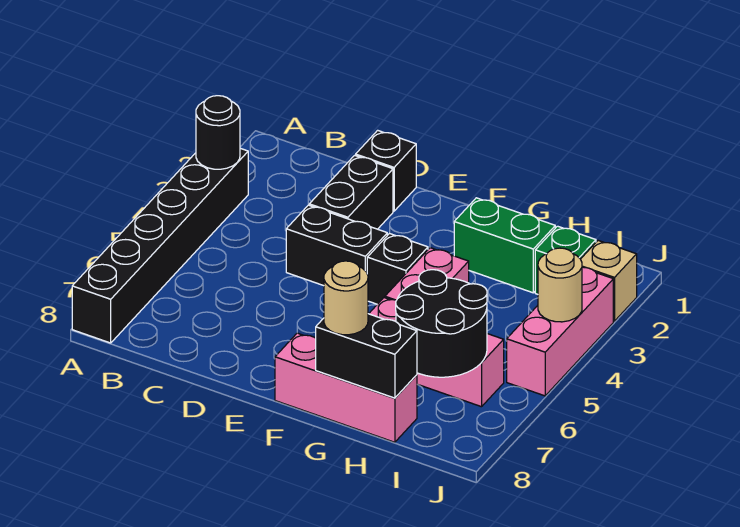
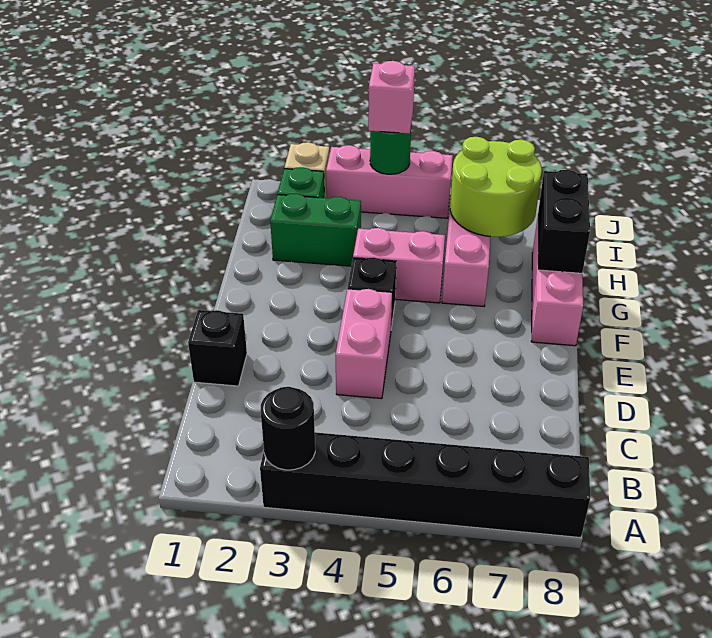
black 1x2 brick [309,155,393,229] -> none
black 1x2 brick [286,205,387,286] -> pink 1x2 brick [336,289,392,399]
green 1x2 brick [454,198,555,293] -> green 1x2 brick turned to [270,194,361,266]
tan 1x1 round brick [324,261,368,335] -> none
black 2x2 round brick [396,270,487,377] -> lime 2x2 round brick [450,137,542,237]
tan 1x1 round brick [538,248,582,322] -> green 1x1 round brick [370,128,411,174]
none -> pink 1x1 brick [368,61,415,133]

